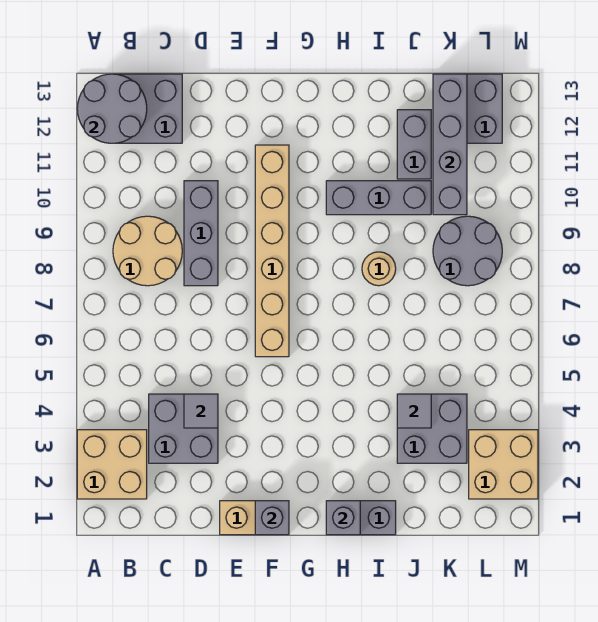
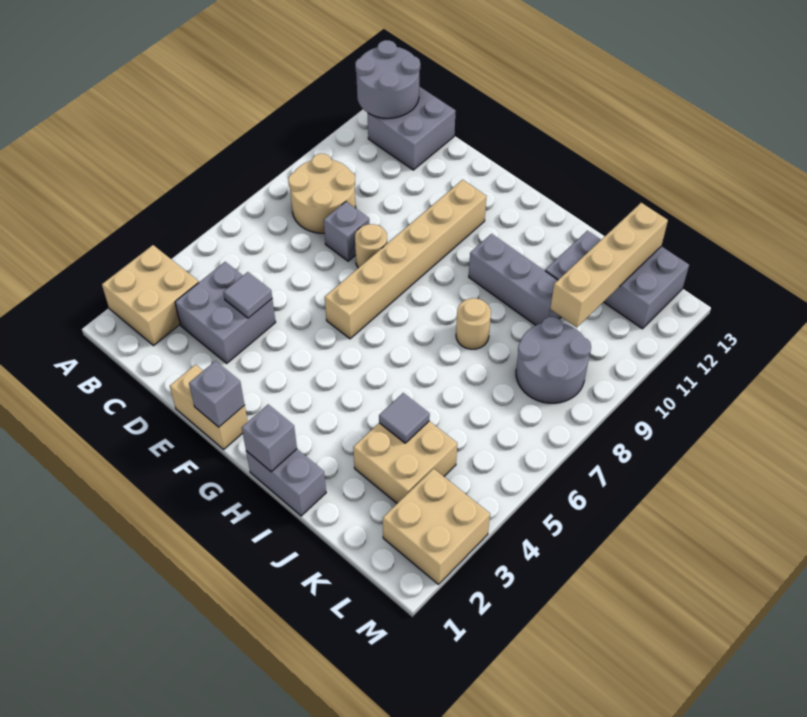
grey 1x3 brick [184,181,218,286] -> grey 1x1 brick [324,202,369,261]
none -> tan 1x1 round brick [355,224,387,268]
grey 2x2 brick [397,394,467,463] -> tan 2x2 brick [353,421,457,503]
grey 1x4 brick [433,74,467,215] -> tan 1x4 brick [550,203,668,327]

